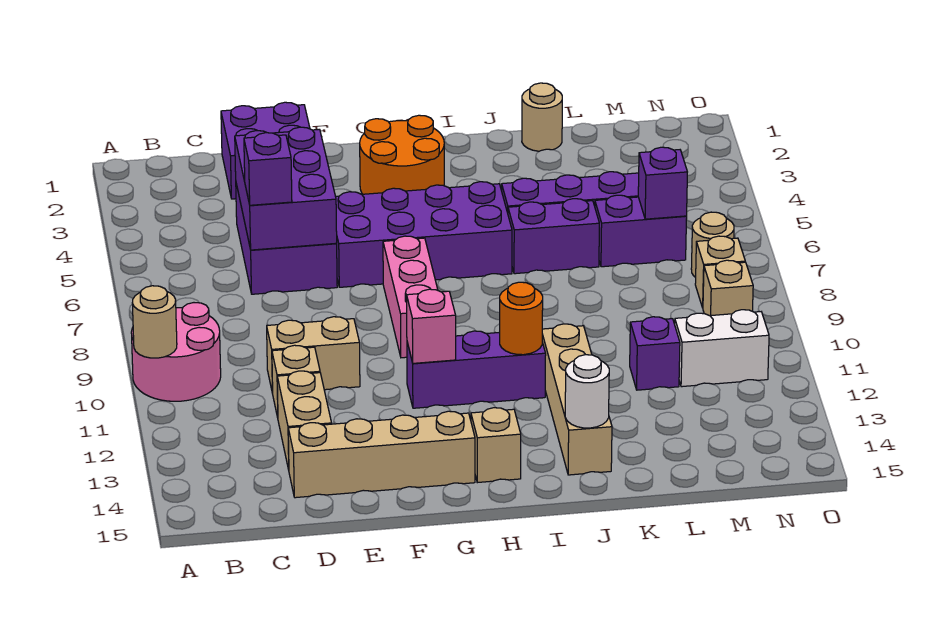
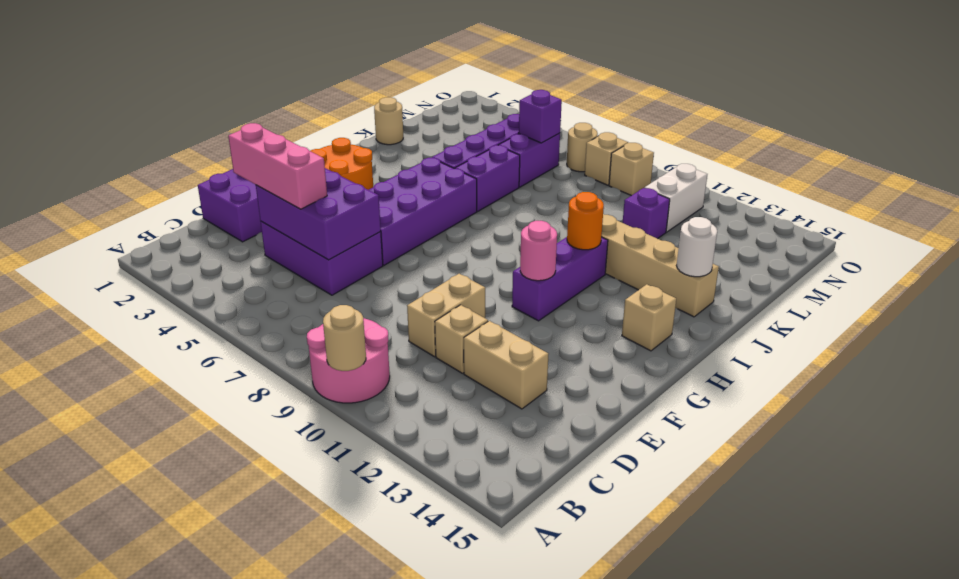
purple 1x1 brick [244,133,292,205] -> none
tan 1x4 brick [288,411,475,498] -> none
pink 1x3 brick [383,236,438,358] -> pink 1x3 brick moved to [228,123,327,209]
pink 1x1 brick [407,289,456,363] -> pink 1x1 round brick [520,221,557,281]

